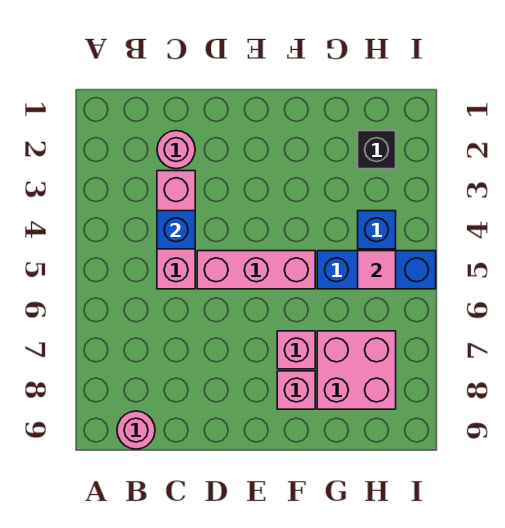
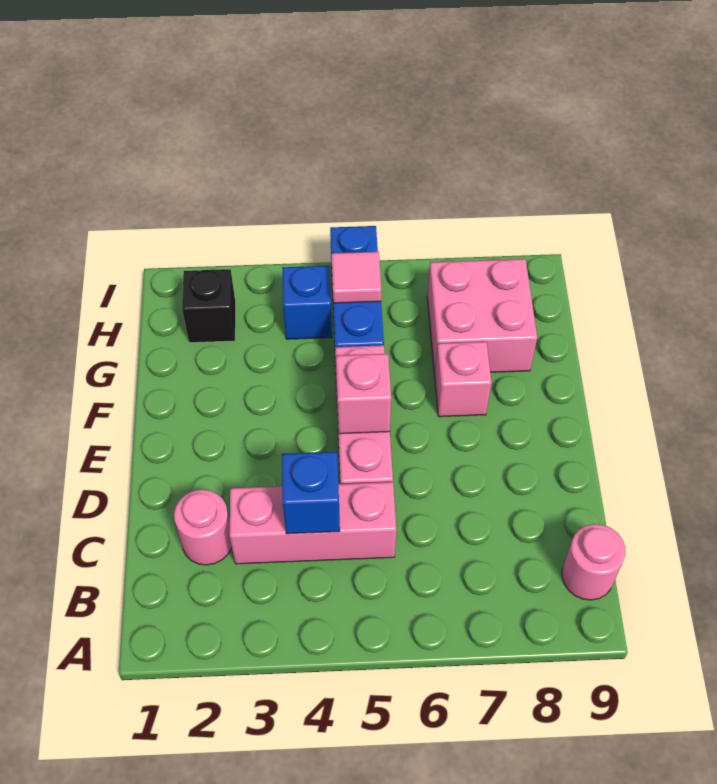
pink 1x1 brick [277,371,315,409] -> pink 1x1 brick moved to [336,354,391,434]

